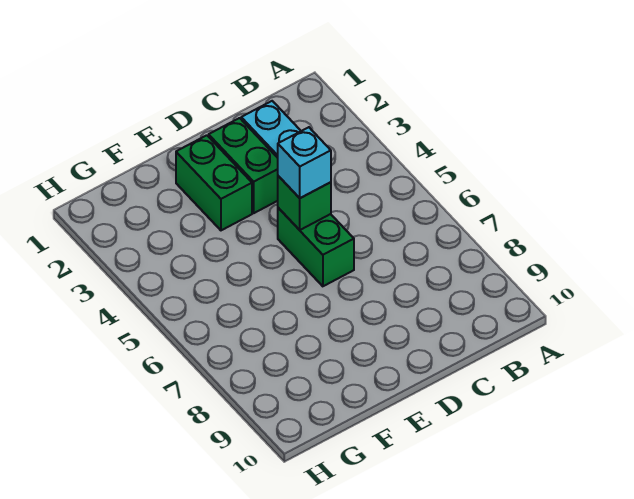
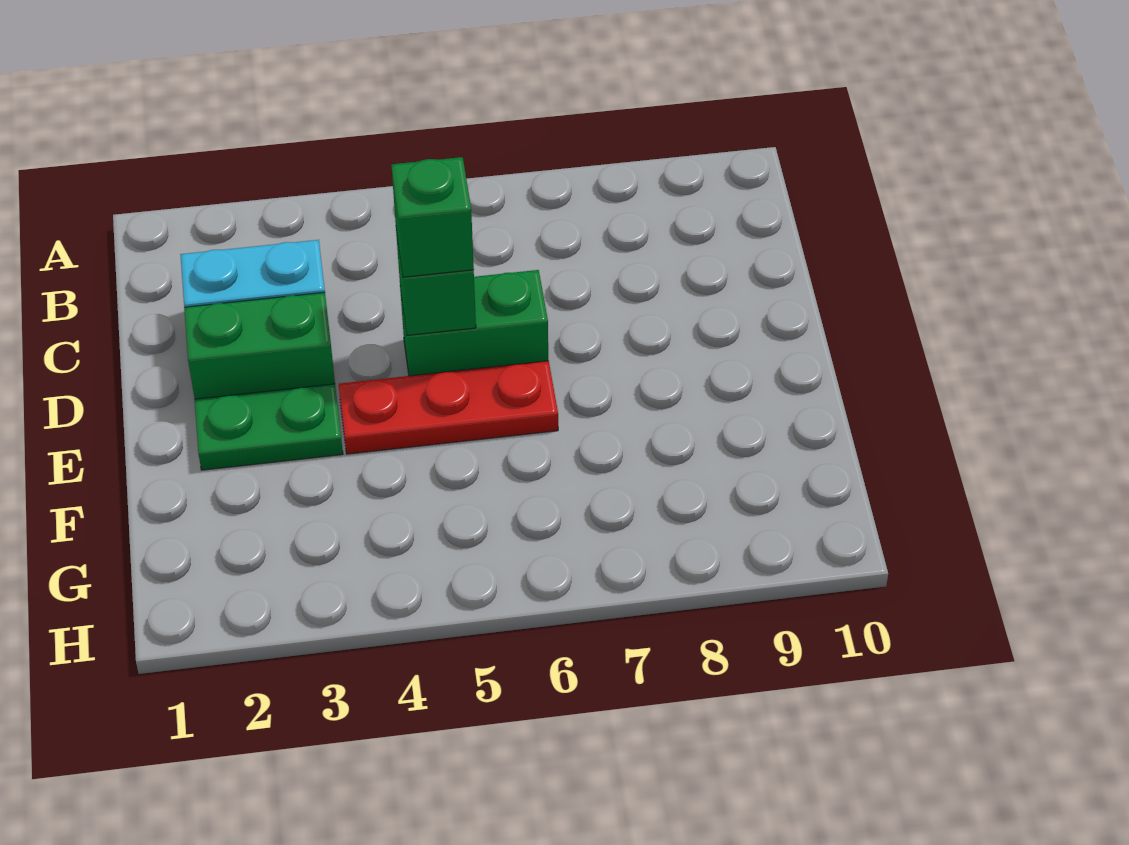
cyan 1x1 brick [278,127,331,198] -> green 1x1 brick [392,157,474,277]
green 1x2 brick [176,135,252,230] -> green 1x2 plate [194,384,343,470]
none -> red 1x3 plate [339,361,558,454]

